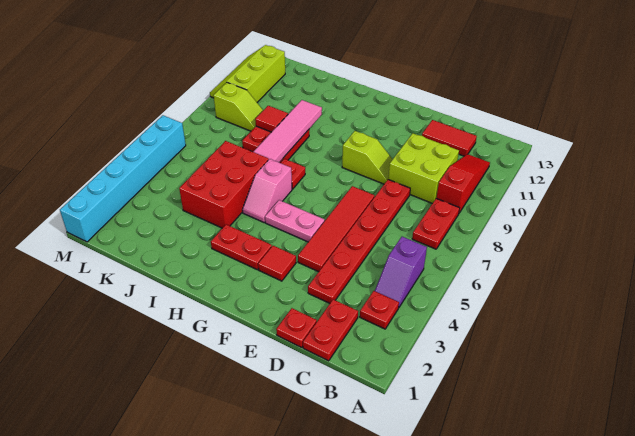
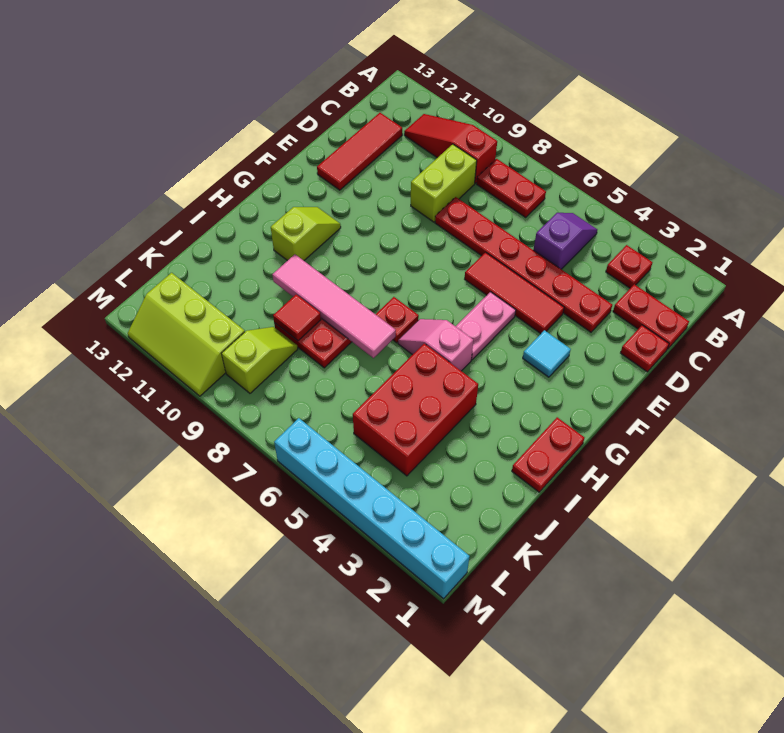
purple 1x2 slope [375,237,427,308] -> purple 1x2 slope turned to [534,213,597,269]
lime 2x2 brick [388,133,459,203] -> lime 1x2 brick [411,144,477,222]
red 1x2 tile [422,120,477,156] -> red 1x3 tile [317,113,402,190]
red 1x4 tile [298,186,375,272] -> red 1x3 tile [465,252,564,334]
lime 1x2 slope [342,131,393,184] -> lime 1x2 slope moved to [271,207,341,261]
red 1x1 tile [258,246,296,281] -> cyan 1x1 tile [523,330,571,377]
red 1x2 plate [211,225,272,270] -> red 1x2 plate moved to [512,417,585,492]
pink 1x2 slope [242,159,292,222] -> pink 1x2 slope turned to [398,319,473,371]
red 2x3 brick [179,141,269,228] -> red 2x3 brick turned to [353,344,478,476]

